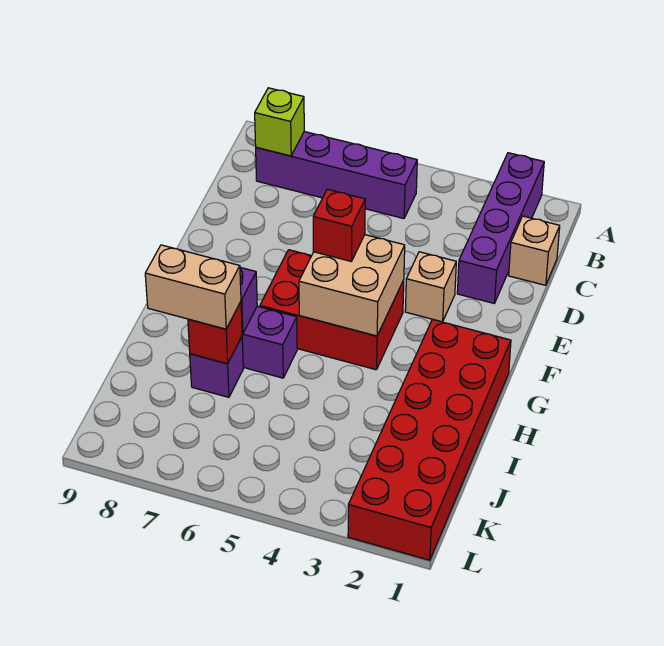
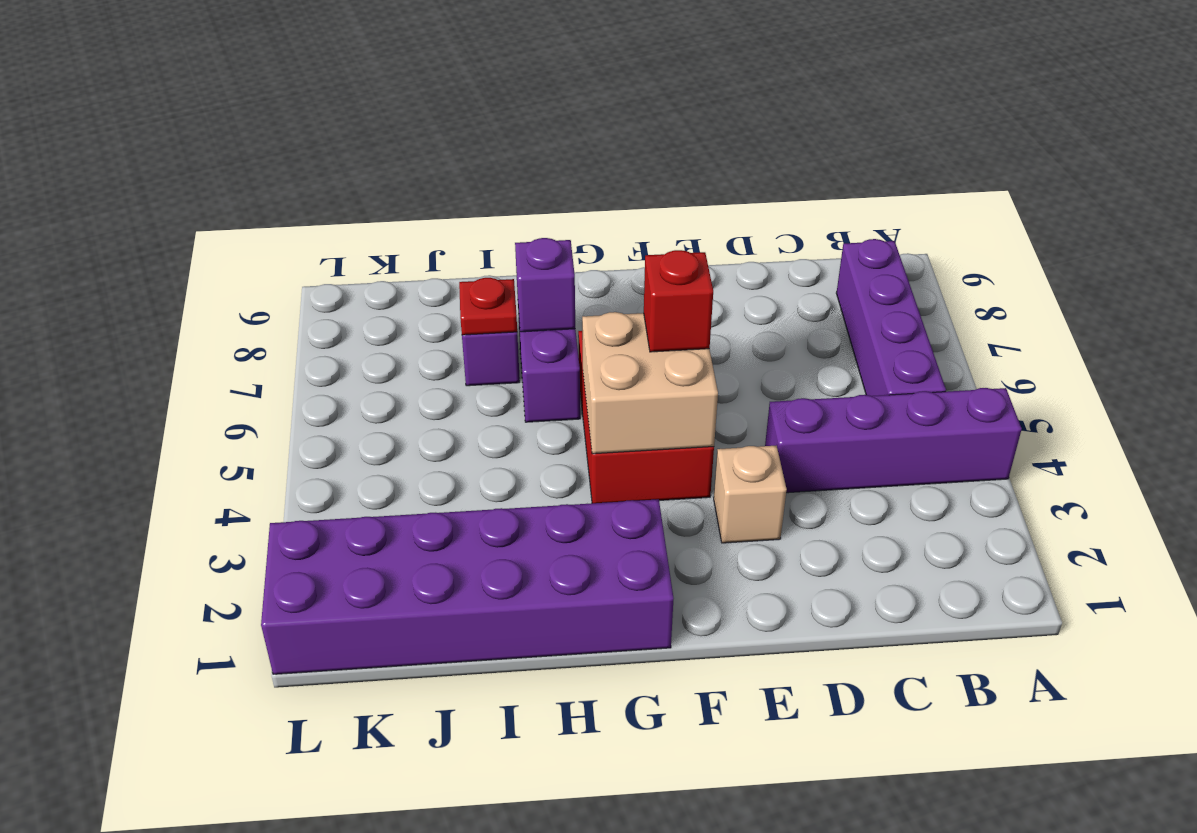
purple 1x4 brick [457,153,544,303] -> purple 1x4 brick moved to [765,388,1022,493]
lime 1x1 brick [255,88,304,156] -> none
tan 1x1 brick [509,216,560,285] -> none
red 2x6 brick [348,320,511,560] -> purple 2x6 brick [261,499,674,674]
red 1x1 brick [188,302,242,364] -> red 1x1 plate [459,278,517,335]
tan 1x2 brick [145,245,241,329] -> none

